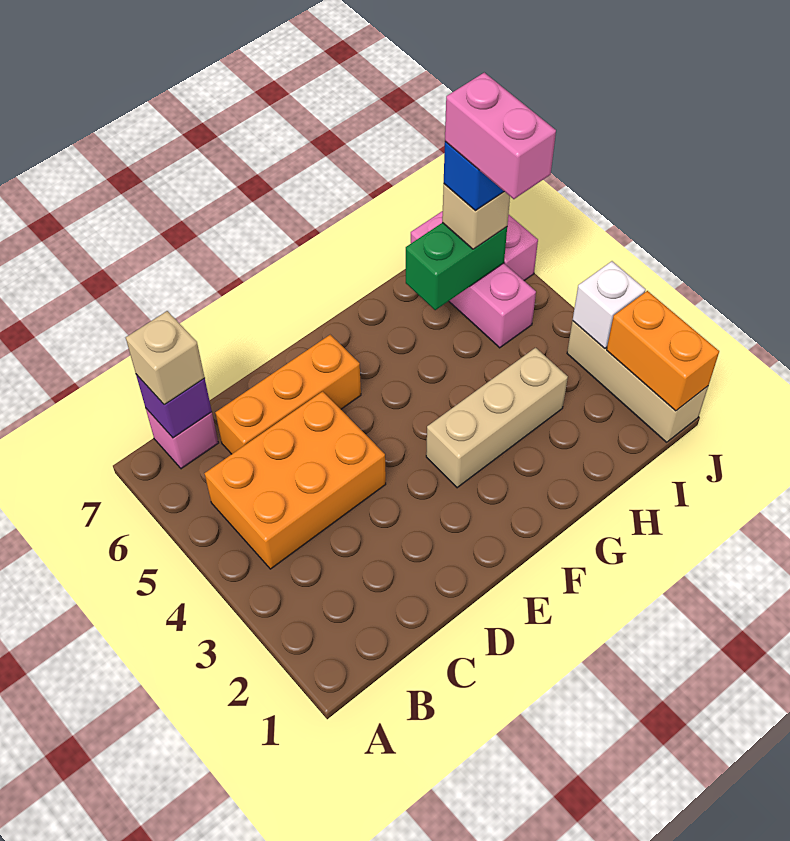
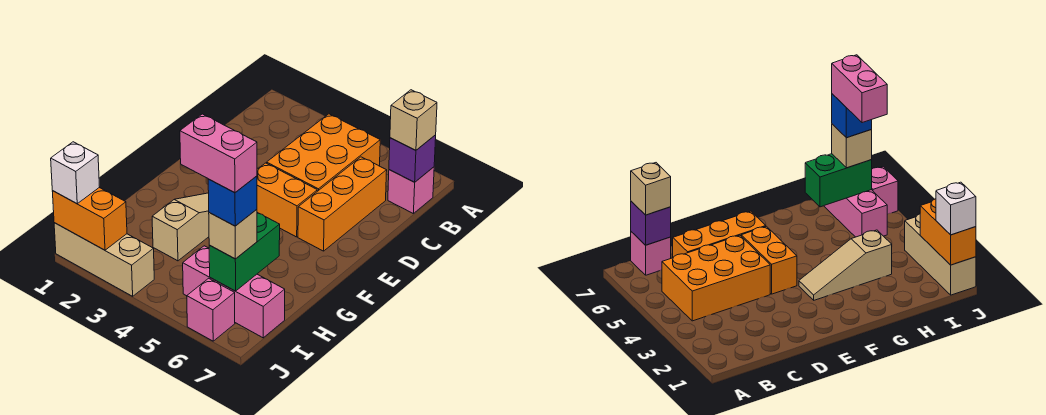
none -> orange 1x2 brick [257,163,317,237]
tan 1x3 brick [426,348,568,488] -> tan 1x3 slope [152,193,209,261]
white 1x1 brick [573,261,646,348] -> white 1x1 brick moved to [51,142,99,204]

